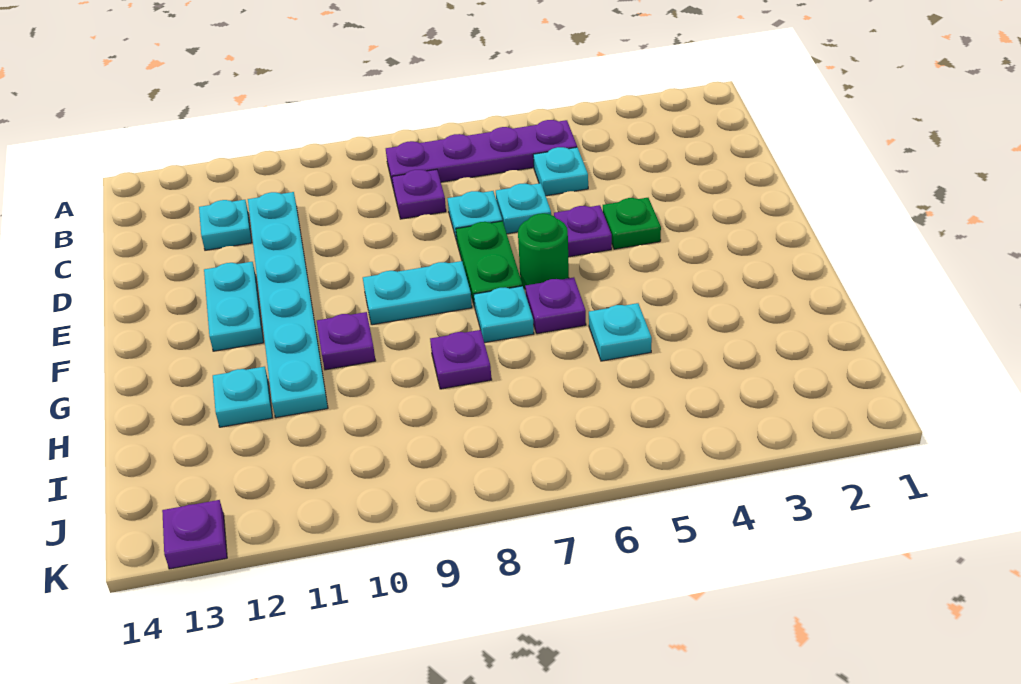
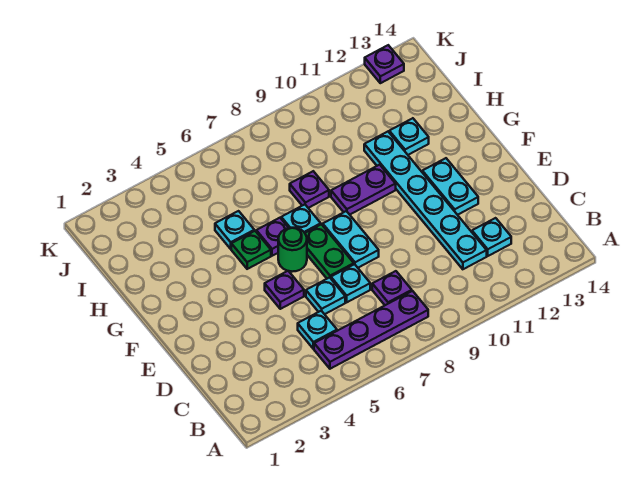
green 1x1 plate [603,198,661,249] -> green 1x1 plate moved to [231,231,271,269]
cyan 1x2 plate [363,261,472,325] -> cyan 1x2 plate turned to [323,211,379,268]
purple 1x1 plate [317,312,376,370] -> purple 1x2 plate [331,165,396,215]

